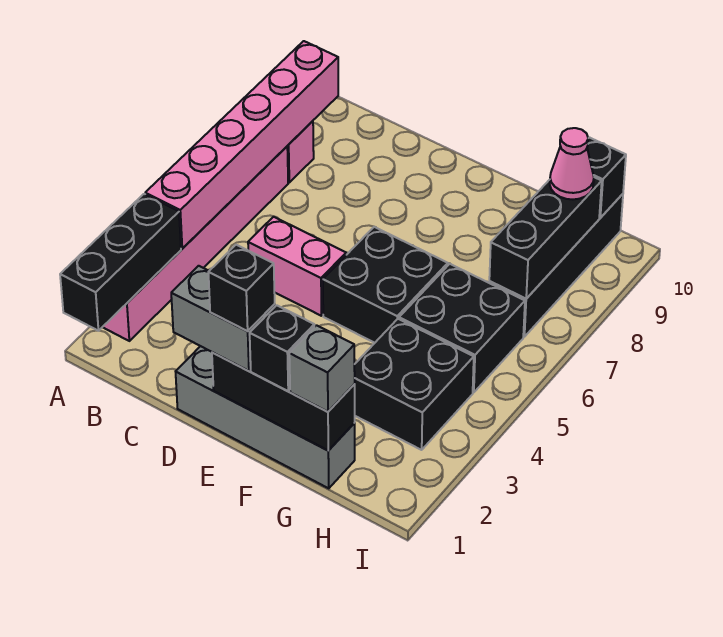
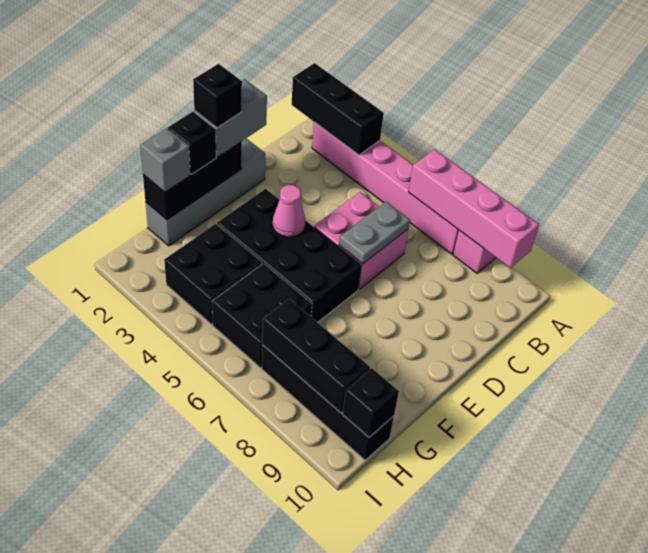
pink 1x6 brick [145,41,338,249] -> pink 1x4 brick [409,149,539,268]
pink 1x2 brick [248,217,346,316] -> pink 2x2 brick [314,192,408,289]
none -> grey 1x2 plate [339,202,410,264]
black 2x2 brick [323,227,448,343] -> black 2x4 brick [217,189,362,323]
pink 1x1 cone [550,128,594,199] -> pink 1x1 cone moved to [273,185,305,237]

